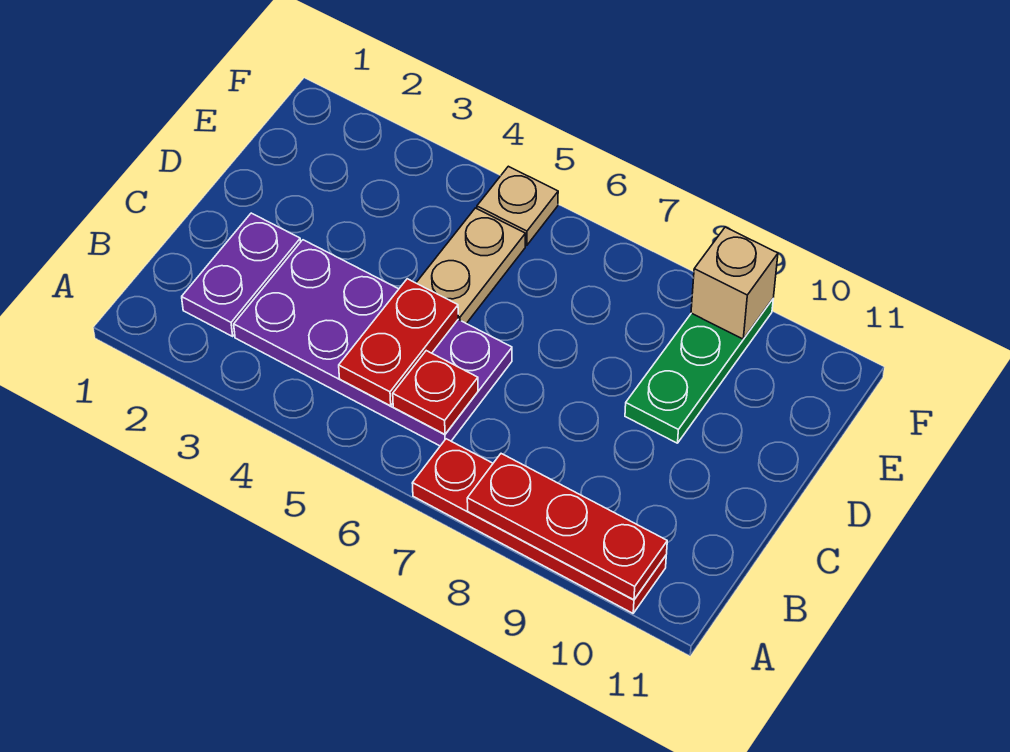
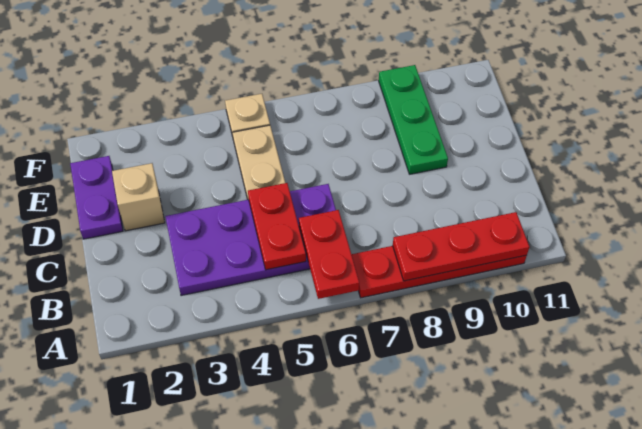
purple 1x2 plate [182,213,301,336] -> purple 1x2 plate moved to [70,156,123,239]
red 1x1 plate [393,351,478,434] -> red 1x2 plate [299,210,359,299]
tan 1x1 brick [691,227,778,339] -> tan 1x1 brick moved to [112,163,165,231]

